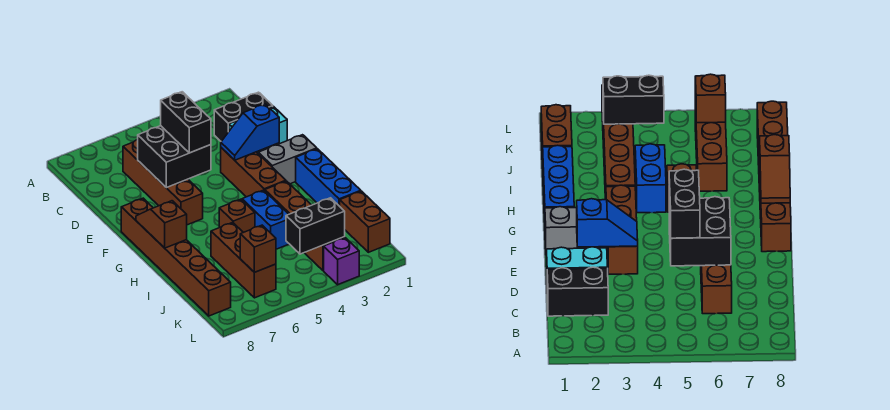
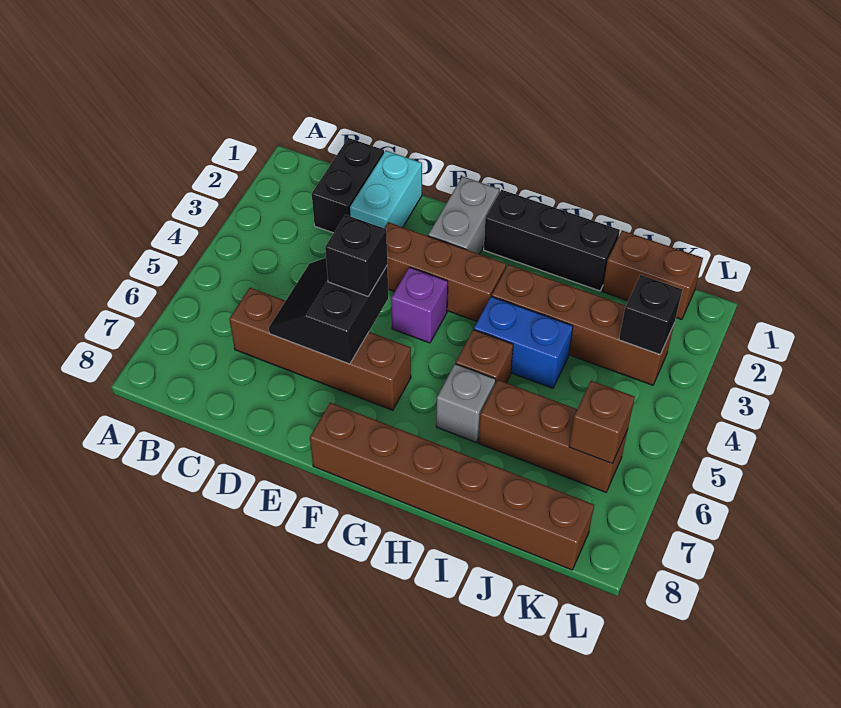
black 2x2 brick [138,126,211,188] -> black 2x2 slope [269,258,388,364]
black 1x2 brick [161,92,211,153] -> black 1x1 brick [325,215,387,296]
blue 1x2 slope [221,104,279,160] -> none
blue 1x3 brick [296,149,361,206] -> black 1x3 brick [484,190,620,291]
brown 1x2 slope [136,201,187,248] -> none
none -> grey 1x1 brick [436,364,496,442]
black 1x2 brick [286,198,345,254] -> black 1x1 brick [619,275,682,354]
purple 1x1 brick [324,238,359,285] -> purple 1x1 brick moved to [391,267,448,343]

